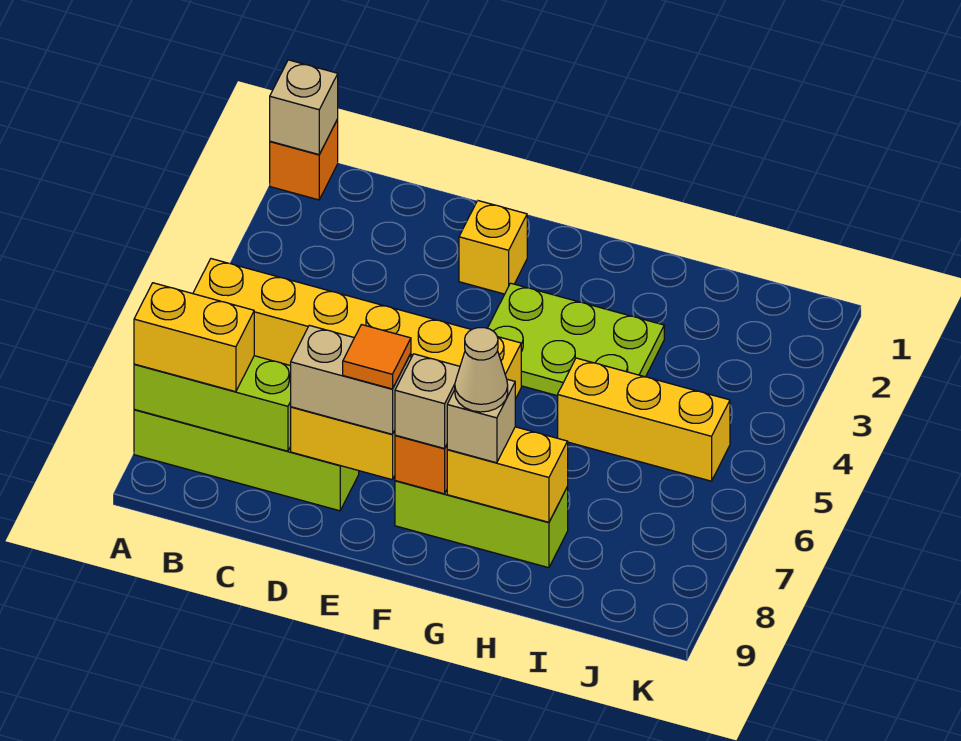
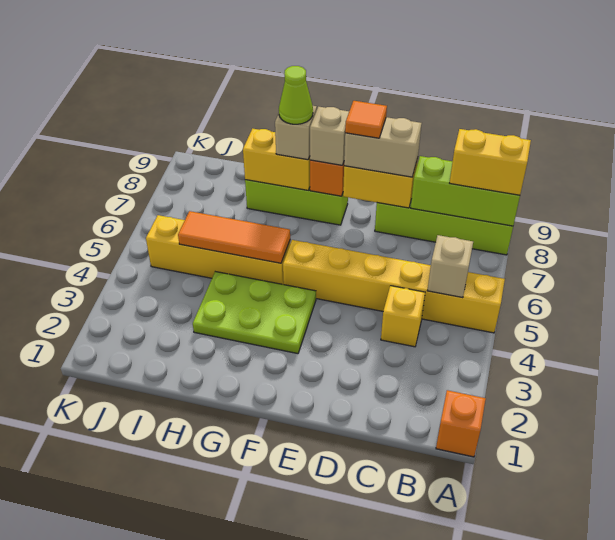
tan 1x1 brick [270,60,338,154] -> tan 1x1 brick moved to [427,235,473,298]
yellow 1x1 brick [459,200,527,294] -> yellow 1x1 brick moved to [381,286,425,347]
none -> orange 1x3 tile [178,211,290,263]
tan 1x1 cone [455,328,508,412] -> lime 1x1 cone [279,66,313,124]
yellow 1x3 brick [558,358,730,481] -> yellow 1x4 brick [146,215,290,285]

